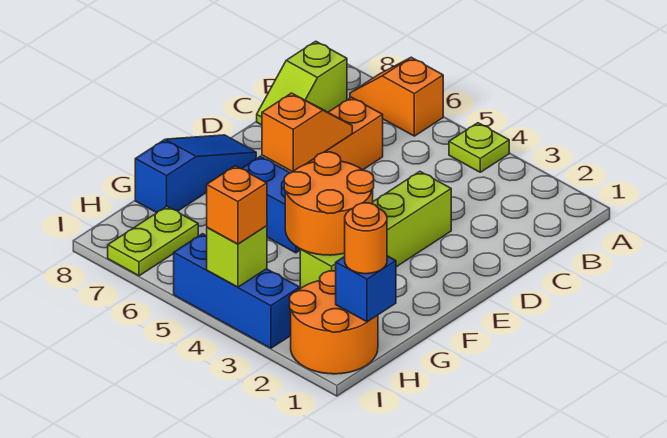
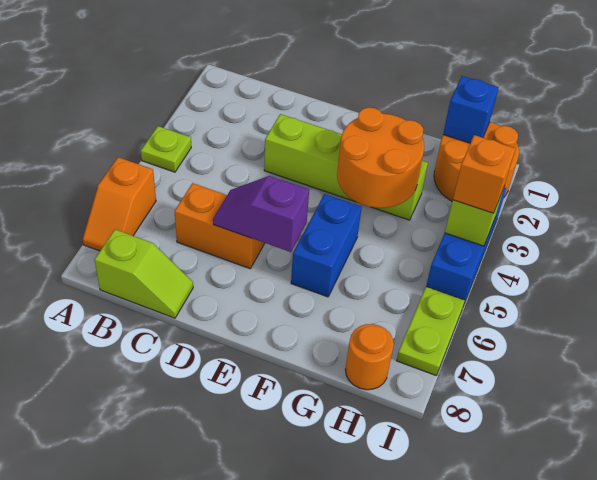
orange 1x2 slope [262,93,352,172] -> purple 1x2 slope [213,176,309,252]
blue 1x3 slope [135,135,256,213] -> none
orange 1x1 round brick [345,203,387,274] -> orange 1x1 round brick moved to [345,324,394,390]
lime 1x2 plate [108,207,198,276] -> lime 1x2 plate turned to [397,287,465,375]

